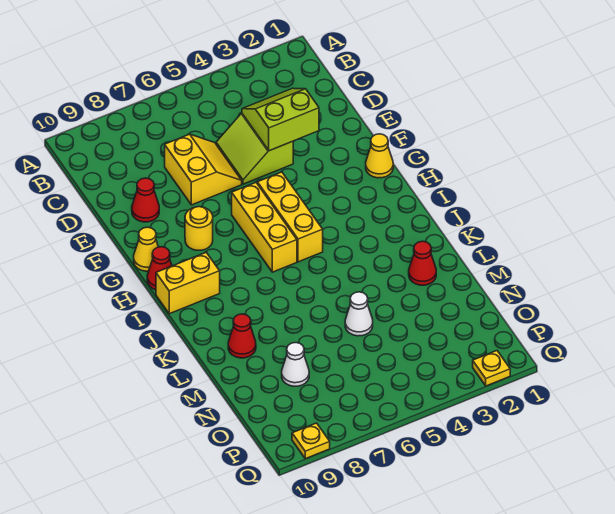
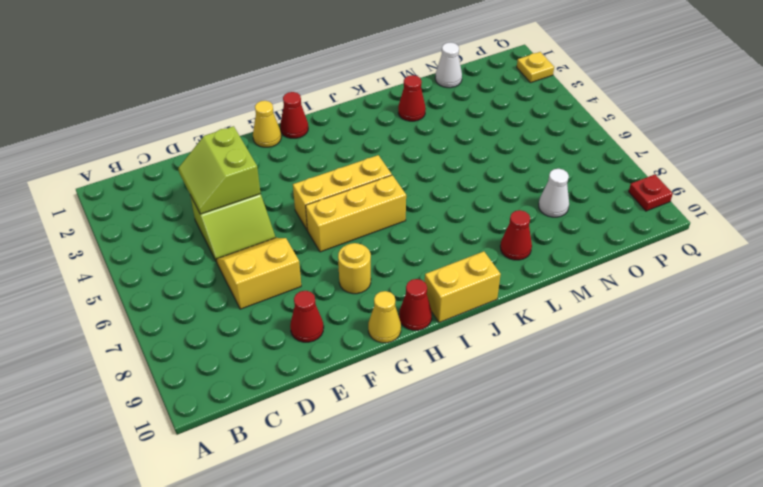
none -> red 1x1 cone [280,92,308,138]
yellow 1x2 brick [156,252,220,314] -> yellow 1x2 brick turned to [425,251,501,323]
white 1x1 cone [345,292,373,336] -> white 1x1 cone moved to [435,42,462,88]
yellow 1x1 plate [292,423,330,459] -> red 1x1 plate [629,175,673,211]

